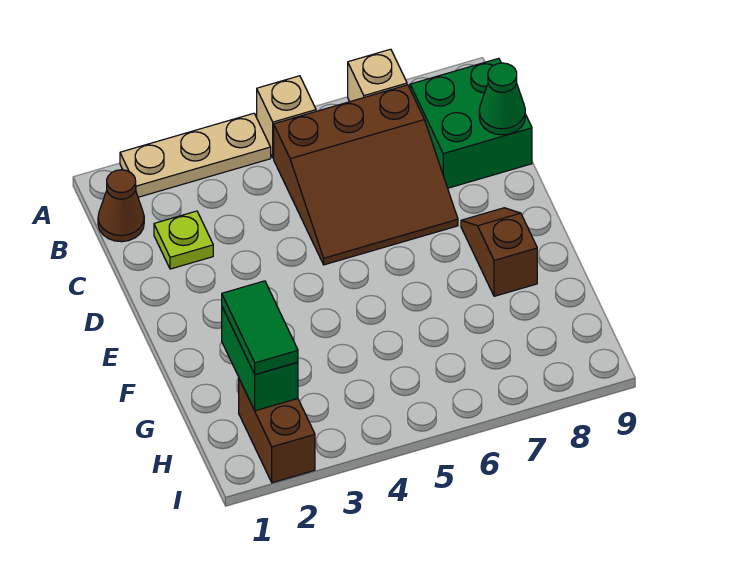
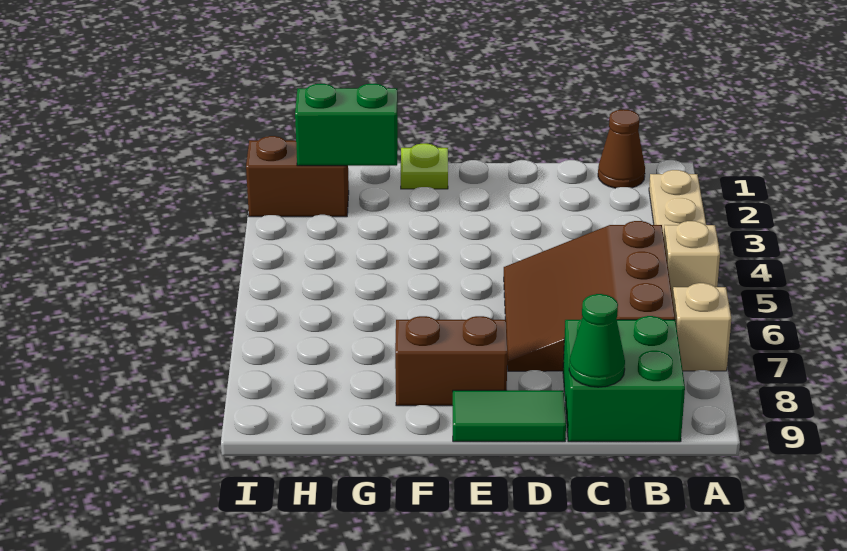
lime 1x1 plate [154,211,213,269] -> lime 1x1 plate moved to [401,143,448,189]
brown 1x2 slope [461,208,537,296] -> brown 1x2 brick [395,316,507,406]
green 1x2 tile [222,281,298,375] -> green 1x2 tile moved to [453,390,566,442]

